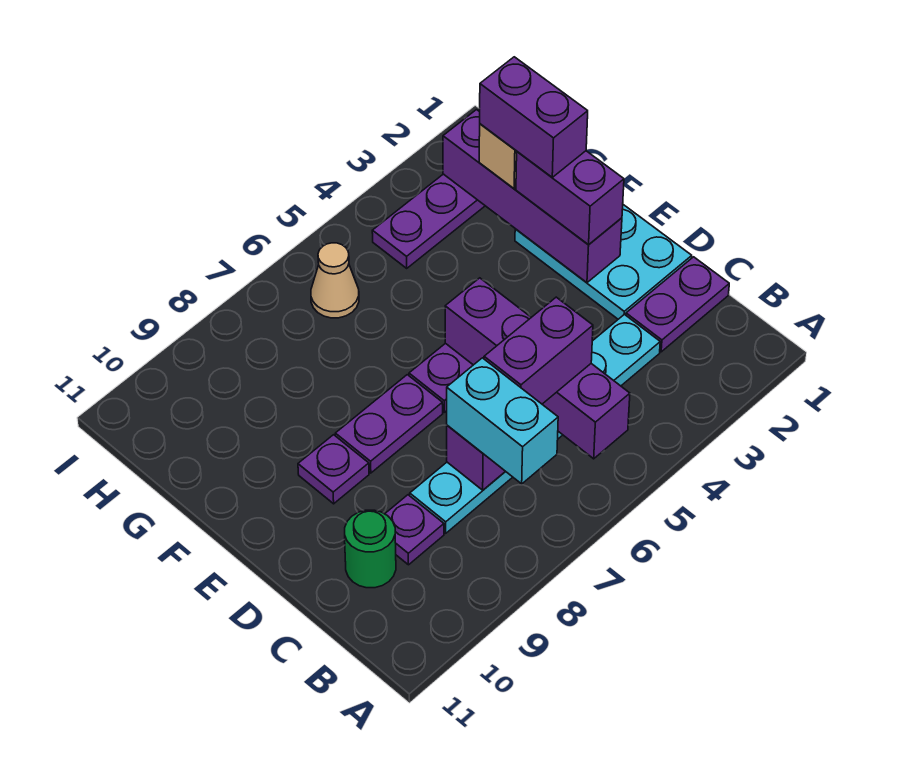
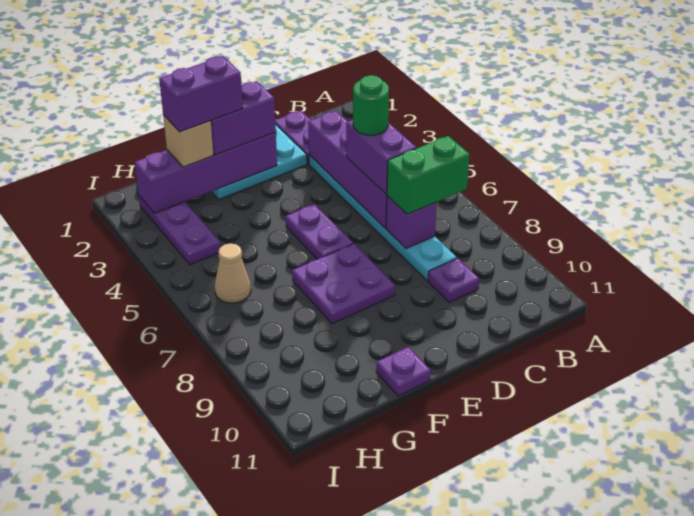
purple 1x4 brick [445,278,630,459] -> purple 1x4 brick turned to [308,111,387,228]
cyan 1x2 brick [447,358,558,484] -> green 1x2 brick [387,136,470,214]
green 1x1 round brick [345,510,396,588] -> green 1x1 round brick moved to [353,75,389,135]
purple 1x2 plate [335,375,443,473] -> purple 2x2 plate [292,244,395,324]
purple 1x1 plate [298,435,369,504] -> purple 1x1 plate moved to [376,347,431,396]

